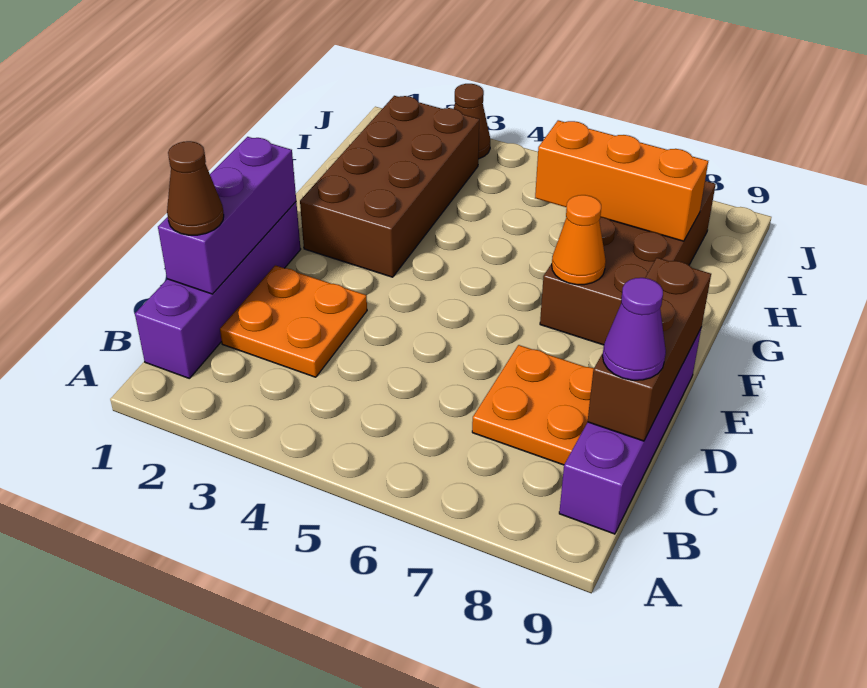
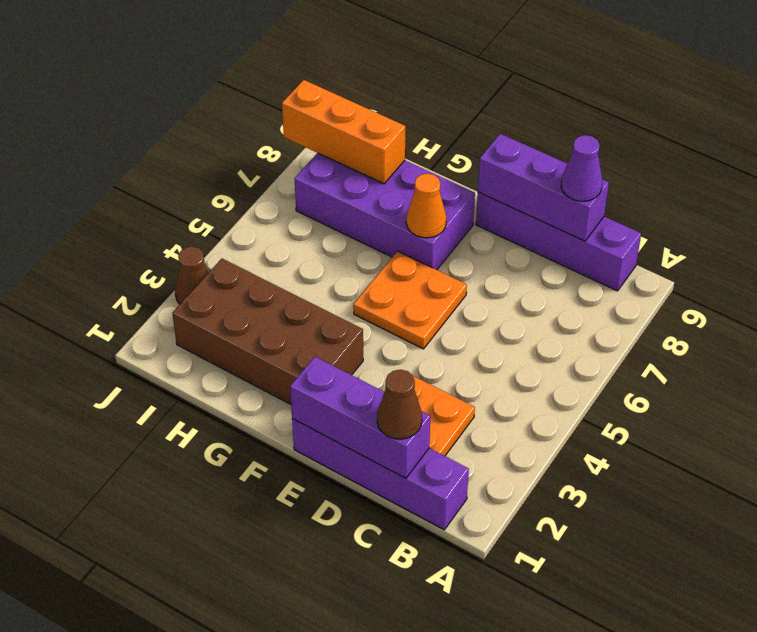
orange 2x2 plate [472,345,594,465] -> orange 2x2 plate moved to [353,251,467,349]
brown 1x3 brick [588,258,711,441] -> purple 1x3 brick [478,134,609,241]
brown 2x4 brick [540,181,716,345] -> purple 2x4 brick [295,153,475,270]
orange 1x3 brick [535,120,708,241] -> orange 1x3 brick turned to [282,80,406,184]

